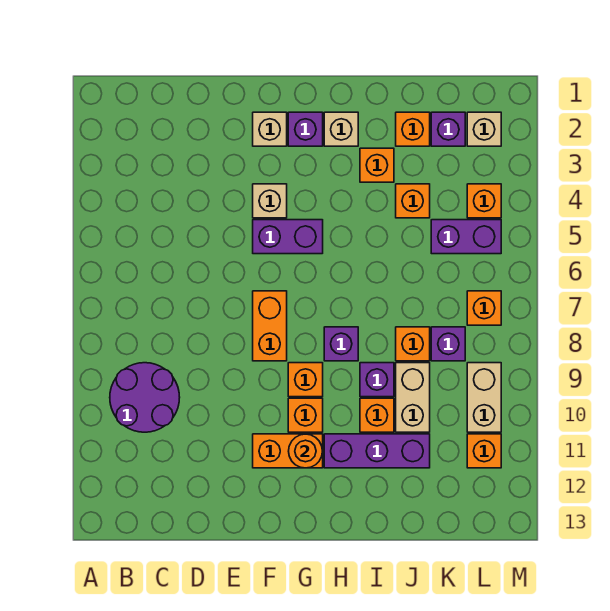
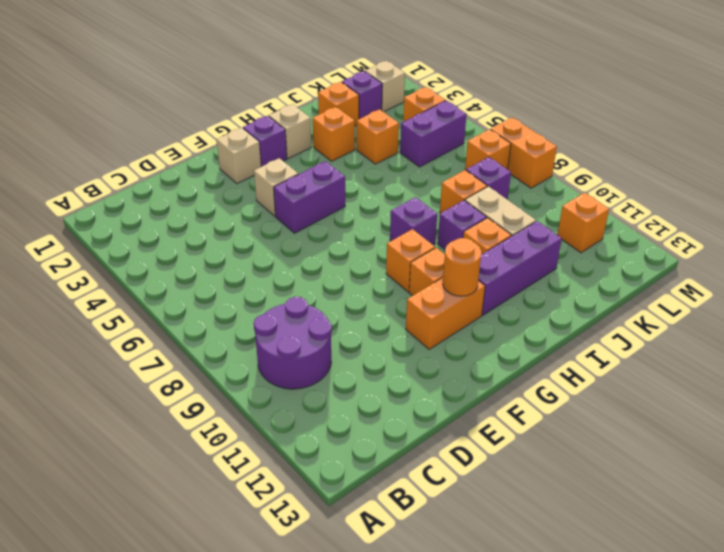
orange 1x2 brick [253,291,287,361] -> orange 1x2 brick moved to [491,117,557,188]
tan 1x2 brick [467,363,501,432] -> none

